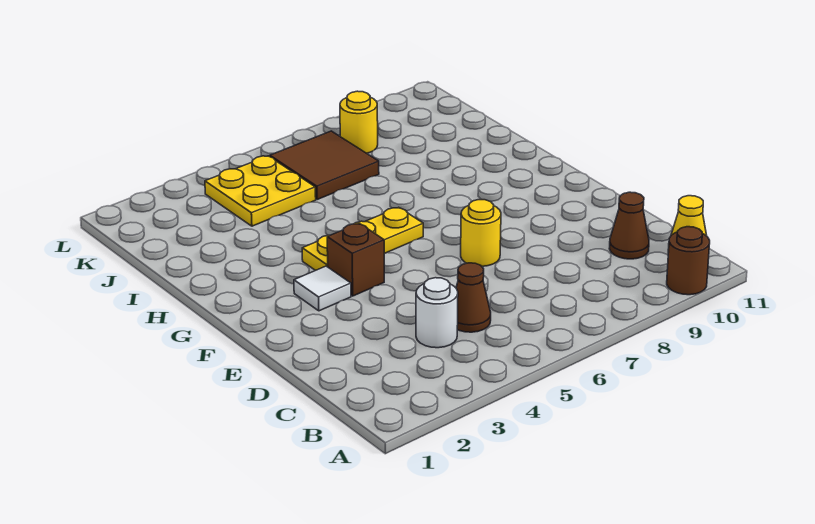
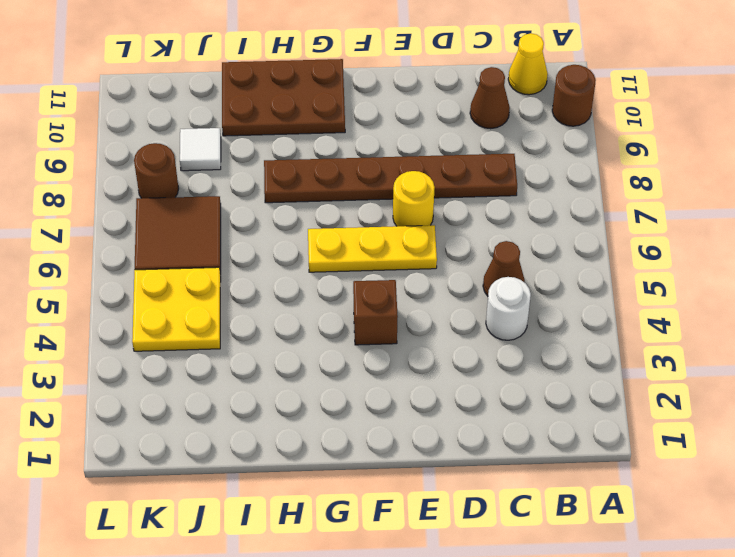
none -> brown 1x6 plate [264,154,517,203]
white 1x1 tile [294,266,351,311] -> white 1x1 tile moved to [180,128,221,171]
yellow 1x3 plate [302,207,423,270] -> yellow 1x3 plate turned to [308,225,437,272]
none -> brown 2x3 plate [222,59,345,136]
yellow 1x1 round brick [340,91,378,153] -> brown 1x1 round brick [134,143,179,198]

